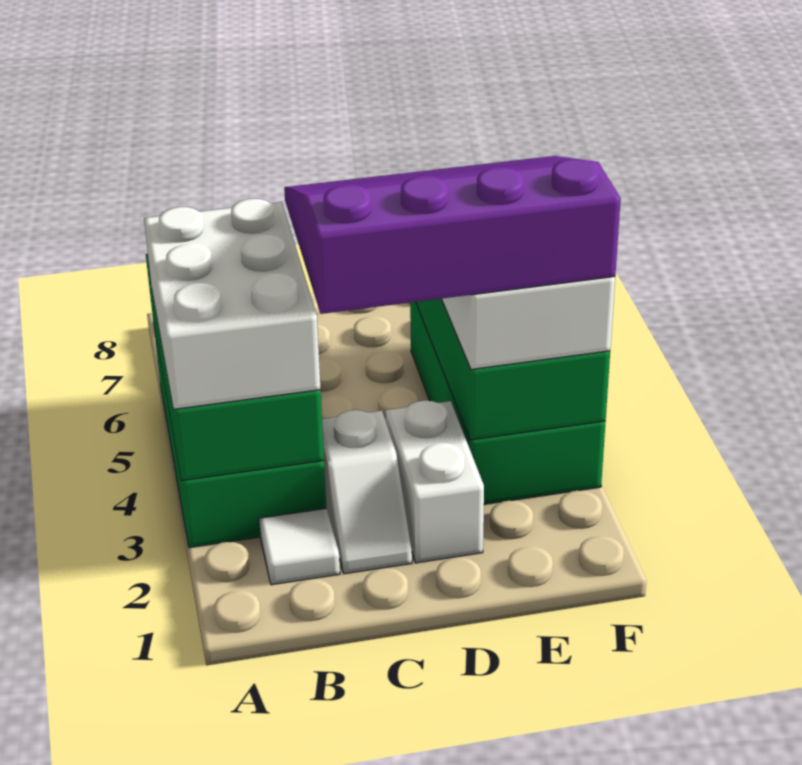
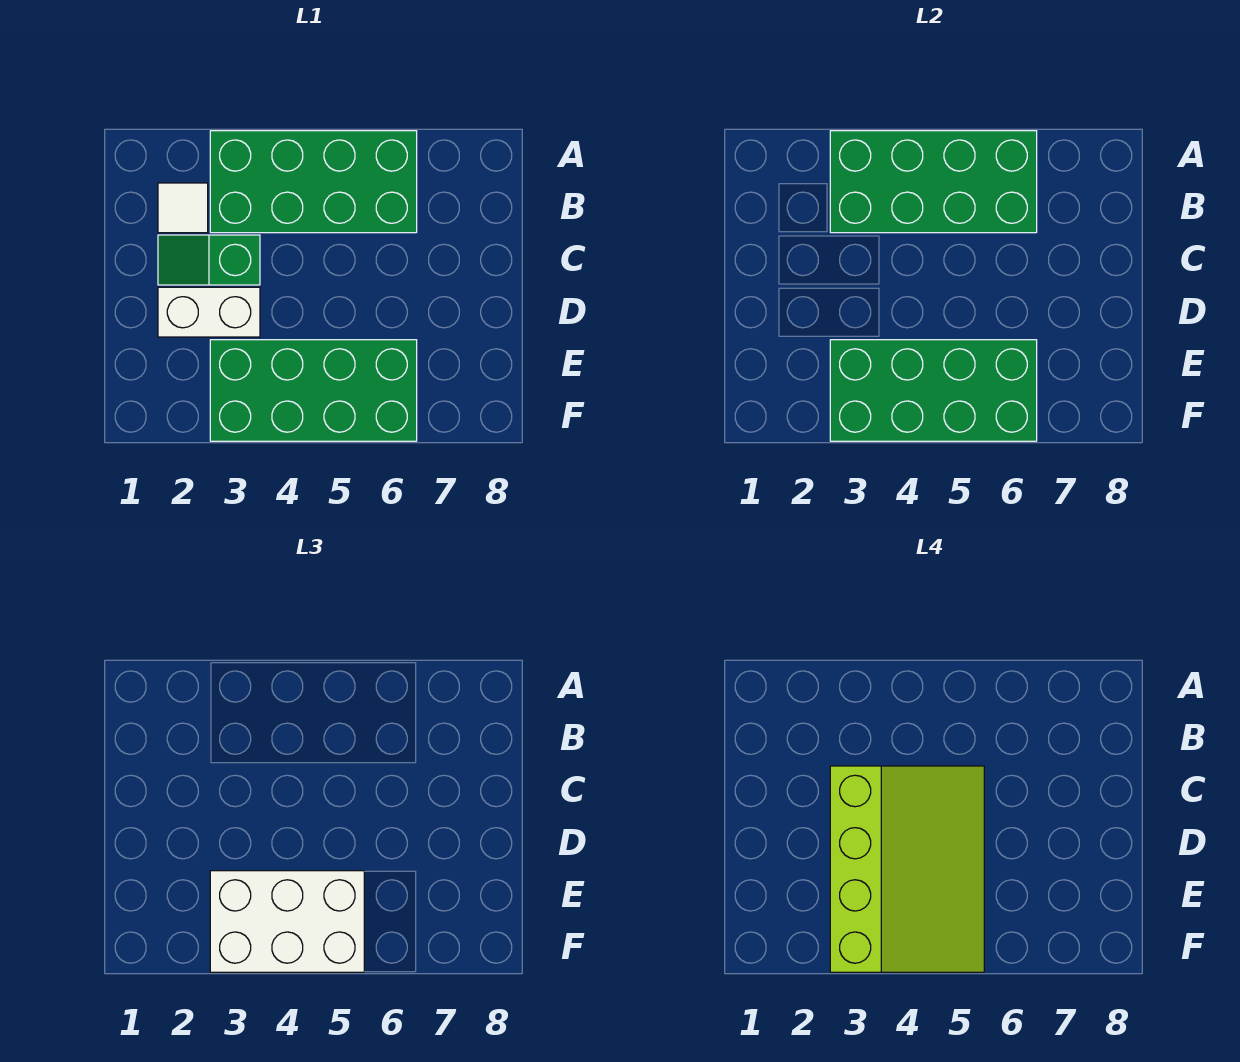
white 2x3 brick [144,199,321,409] -> none
white 1x2 slope [322,410,412,574] -> green 1x2 slope [158,235,260,285]
purple 3x4 slope [284,156,621,314] -> lime 3x4 slope [830,766,984,972]

